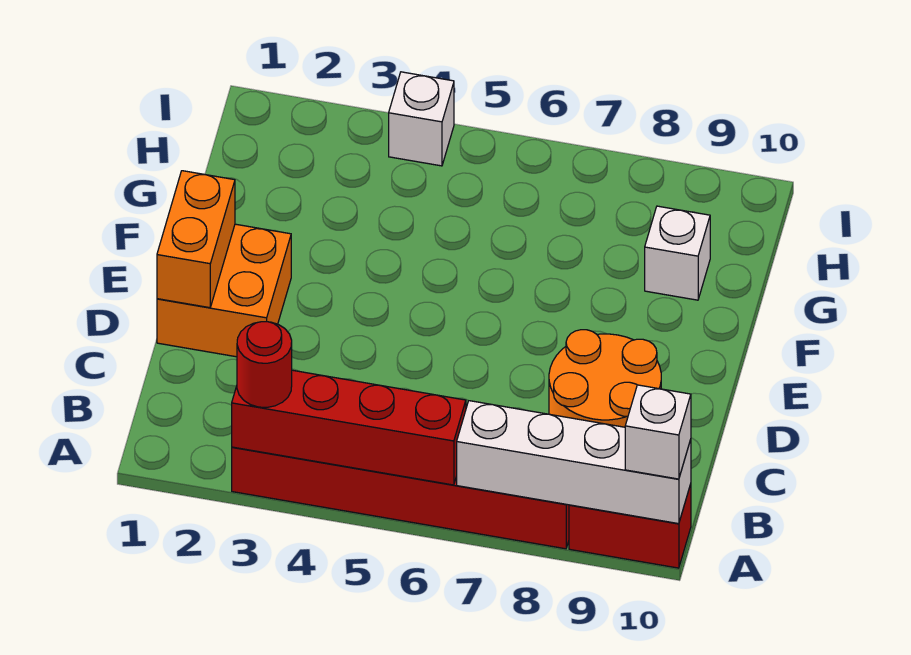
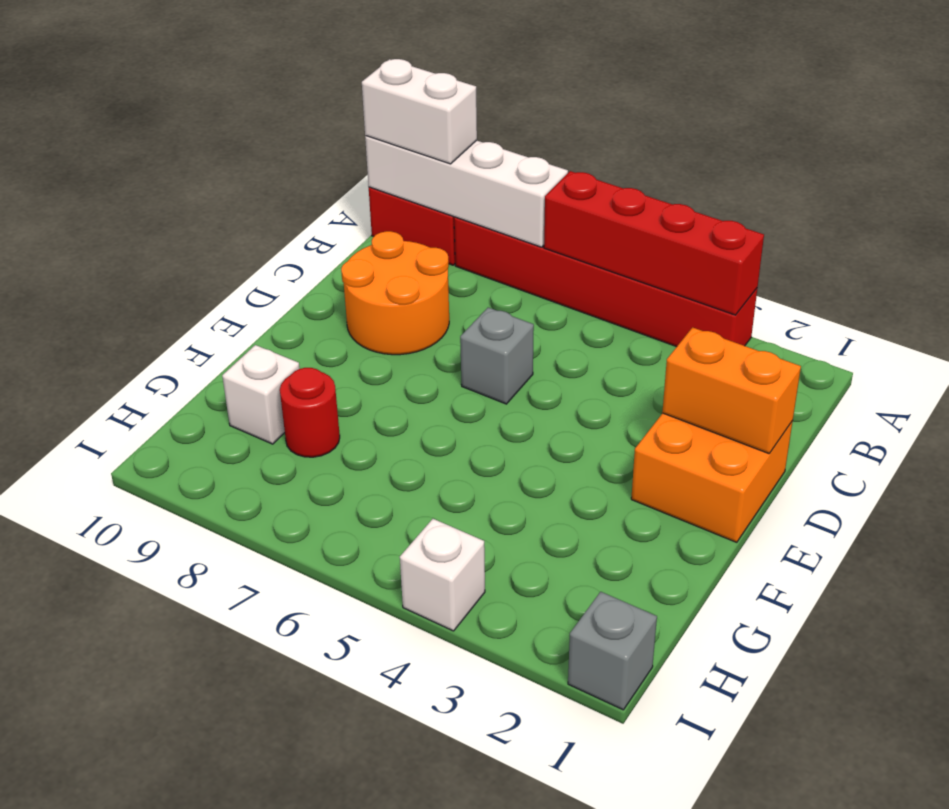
red 1x1 round brick [237,322,292,407] -> red 1x1 round brick moved to [280,368,340,457]
white 1x1 brick [625,385,691,479] -> white 1x2 brick [362,59,477,164]
orange 1x2 brick [157,171,235,308] -> orange 1x2 brick turned to [662,327,801,453]
none -> grey 1x1 brick [460,307,534,404]
none -> grey 1x1 brick [568,592,657,710]

